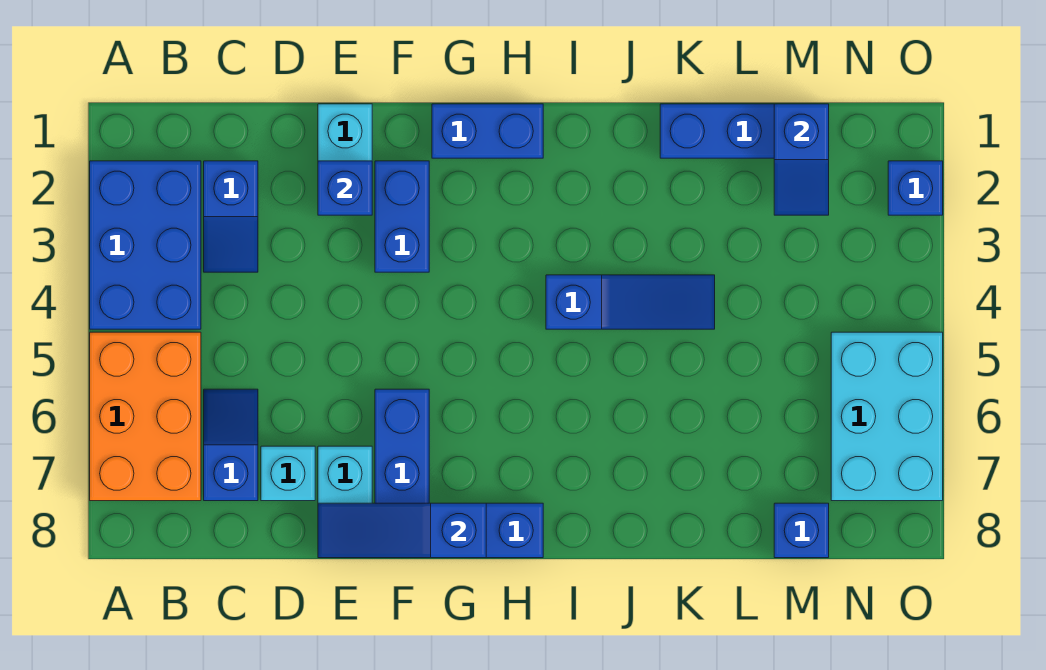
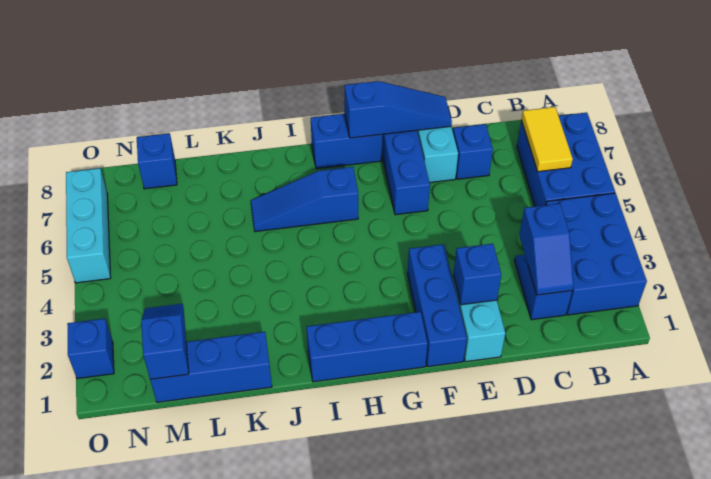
orange 2x3 brick [90,332,201,501] -> blue 2x3 brick [517,113,615,206]
none -> yellow 1x2 tile [521,107,573,172]
blue 1x2 slope [204,389,258,501] -> blue 1x2 slope moved to [519,204,574,295]
cyan 1x1 brick [261,446,315,501] -> blue 1x1 brick [453,124,493,179]
blue 1x2 brick [375,161,429,272] -> blue 1x3 brick [407,244,467,367]
blue 1x2 brick [432,104,543,158] -> blue 1x3 brick [307,312,428,382]
blue 1x3 slope [546,275,715,329] -> blue 1x3 slope moved to [251,167,358,232]
cyan 2x3 brick [831,332,943,501] -> cyan 1x3 brick [66,168,111,283]

